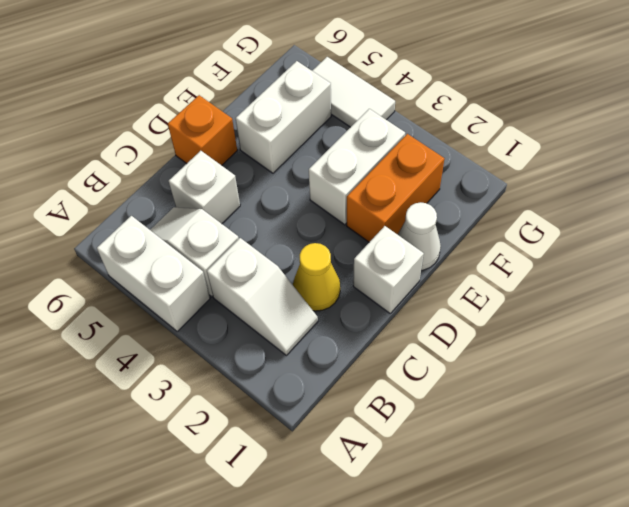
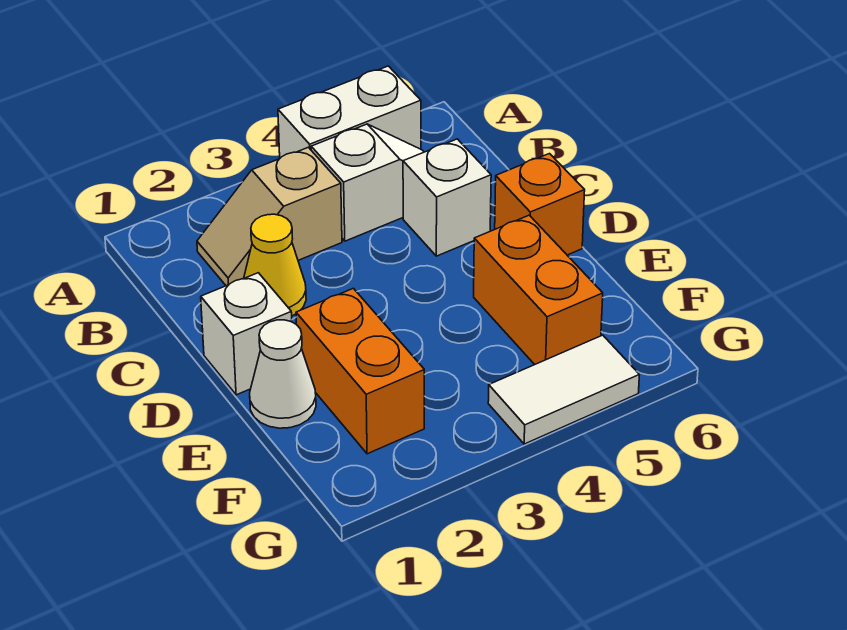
white 1x2 slope [207,238,318,355] -> tan 1x2 slope [197,147,342,286]
white 1x2 brick [309,109,405,225] -> none
white 1x2 brick [236,61,331,173] -> orange 1x2 brick [474,215,603,365]

